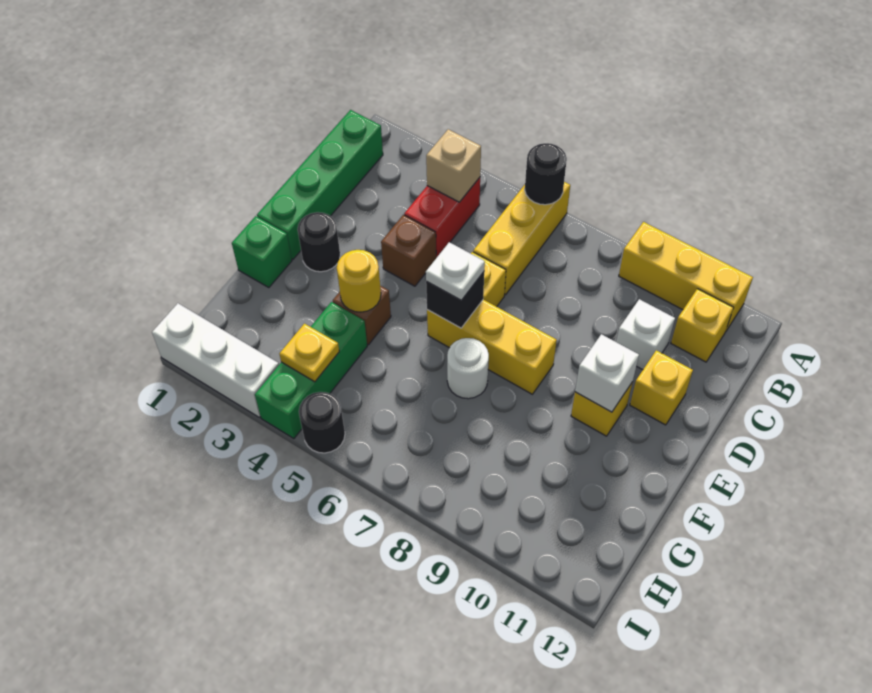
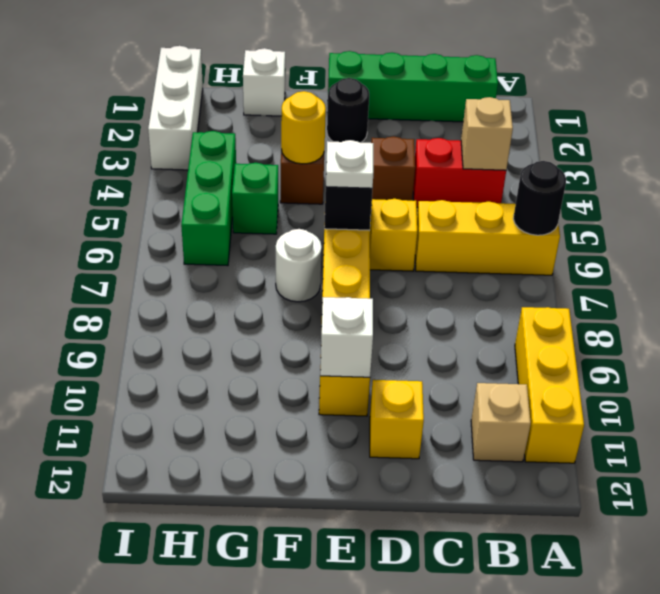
yellow 1x1 brick [671,289,734,362] -> tan 1x1 brick [471,383,531,462]
white 1x1 brick [616,299,675,370] -> white 1x1 brick moved to [243,48,285,116]
green 1x1 brick [232,216,292,288] -> green 1x1 brick moved to [232,163,278,234]
green 1x3 brick [255,302,367,439] -> green 1x3 brick turned to [181,131,236,266]
yellow 1x1 plate [280,324,339,382] -> none
black 1x1 round brick [299,392,345,453] -> none

